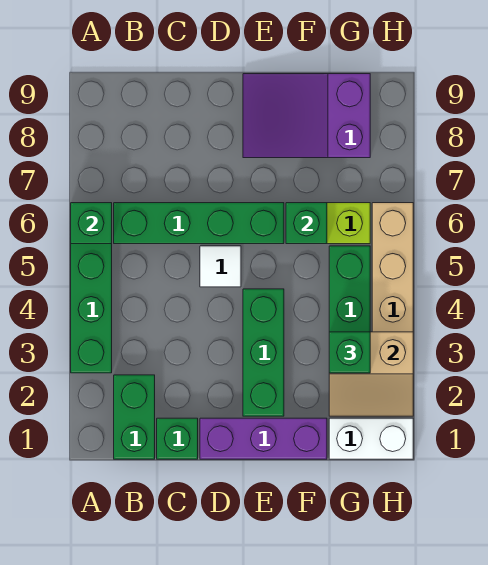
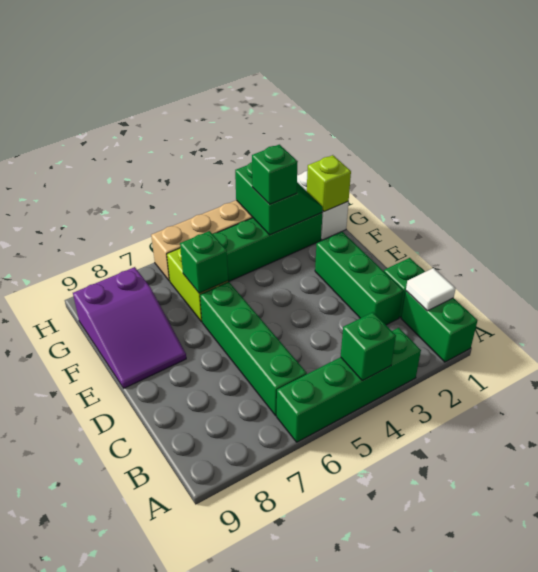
green 1x1 brick [71,203,112,244] -> green 1x1 brick moved to [341,312,396,381]
green 1x2 brick [114,375,155,459] -> green 1x2 brick turned to [401,291,477,362]
purple 1x3 brick [200,418,327,459] -> none
white 1x1 tile [200,246,241,287] -> white 1x1 tile moved to [406,268,456,311]
green 1x3 brick [243,289,284,416] -> green 1x3 brick turned to [315,232,403,325]
none -> lime 1x1 brick [307,155,351,212]
tan 2x2 slope [329,332,413,416] -> green 2x2 slope [235,162,323,235]

